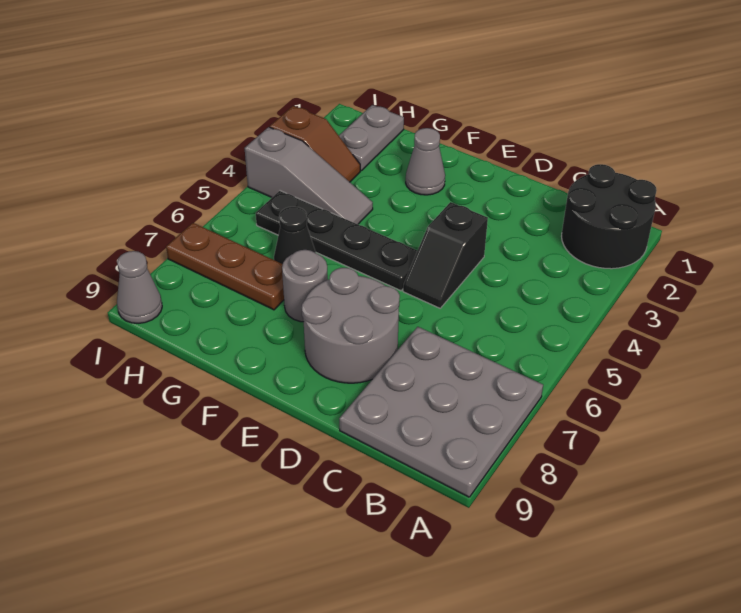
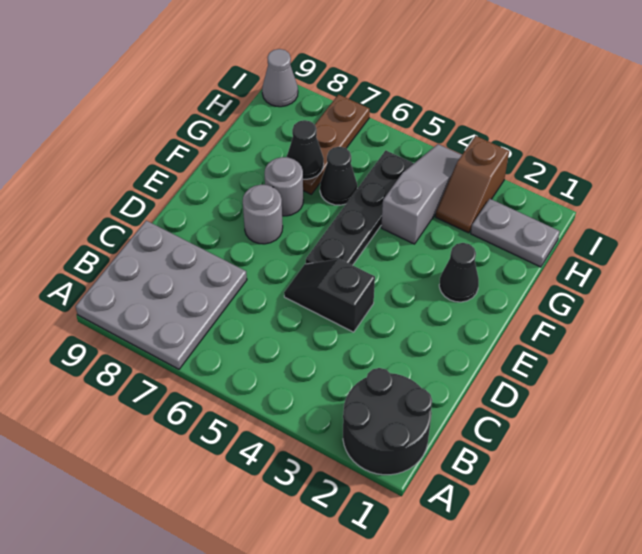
grey 2x2 round brick [302,268,400,383] -> grey 1x1 round brick [243,185,283,244]
grey 1x1 cone [406,128,445,195] -> black 1x1 cone [439,243,479,302]
grey 1x3 slope [245,127,373,224] -> grey 1x3 slope turned to [381,144,462,244]
none -> black 1x1 cone [287,120,324,179]

